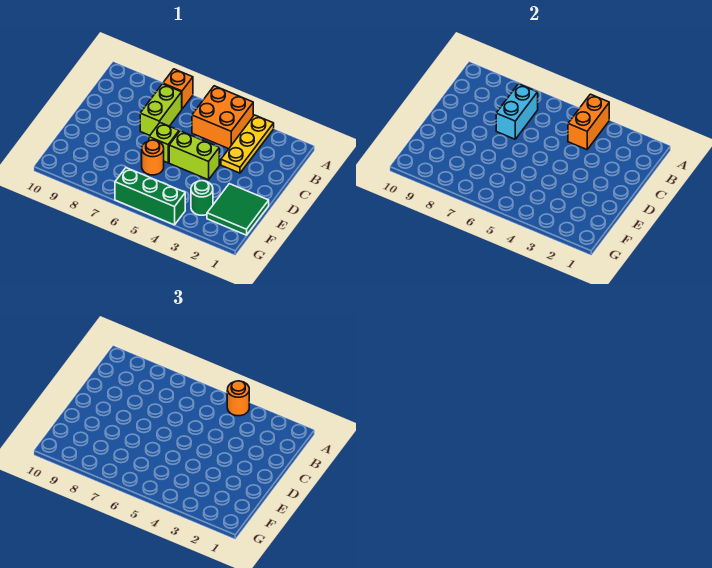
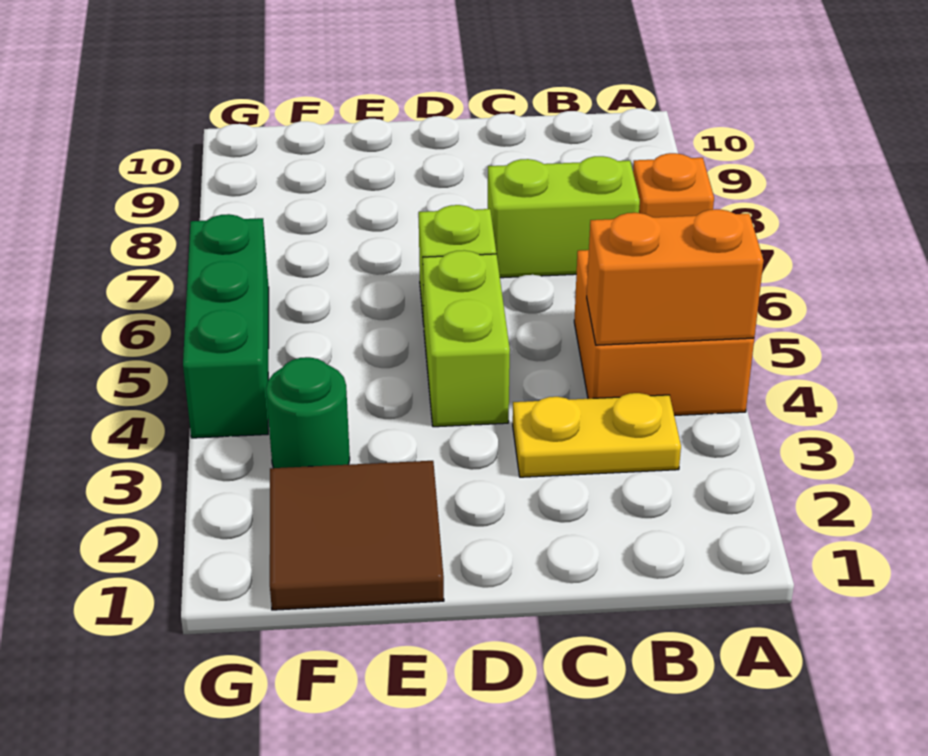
yellow 1x3 plate [221,115,274,173] -> yellow 1x2 plate [513,393,681,477]
orange 1x1 round brick [227,381,249,416] -> none
cyan 1x2 brick [496,84,538,139] -> none
green 2x2 tile [207,184,269,235] -> brown 2x2 tile [270,461,444,610]
orange 1x1 round brick [142,140,164,175] -> none

